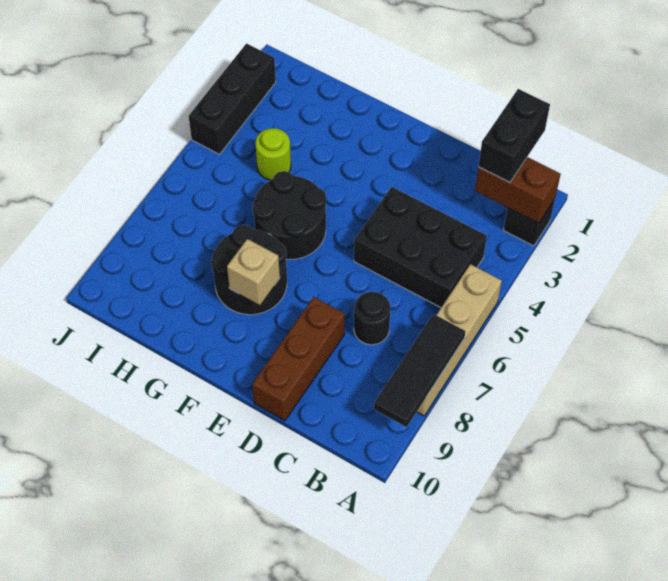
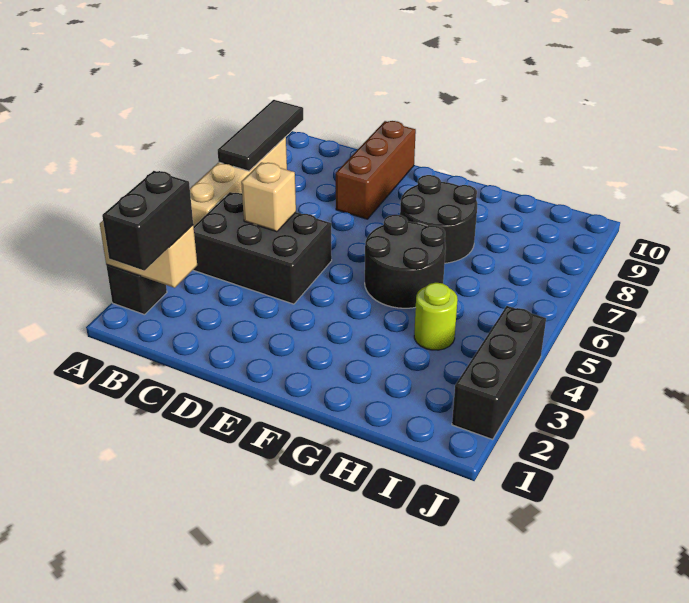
brown 1x2 brick [475,157,561,223] -> tan 1x2 brick [100,221,197,288]
black 1x1 round brick [354,292,391,345] -> none
tan 1x1 brick [227,239,280,305] -> tan 1x1 brick moved to [241,162,296,232]

